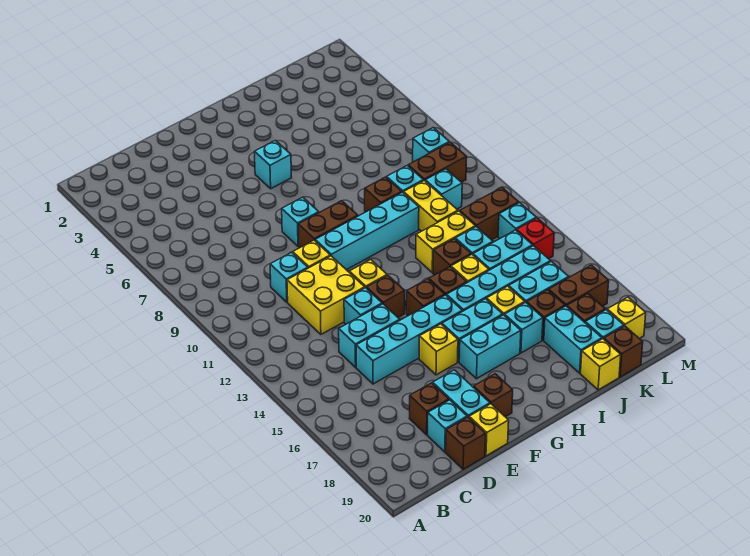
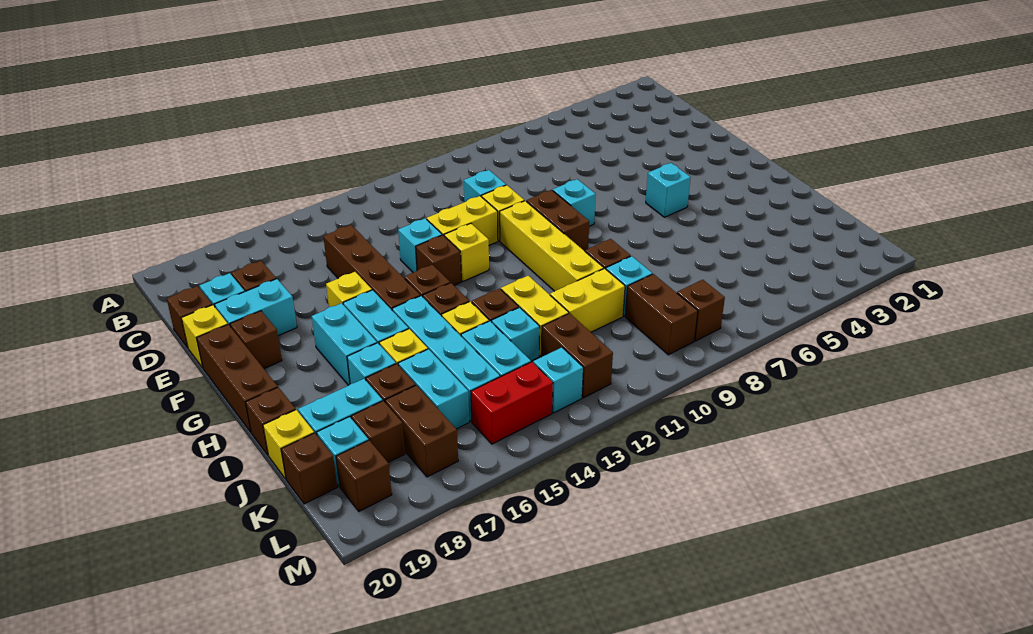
yellow 2x2 brick [287,256,365,334] -> yellow 1x2 brick [427,196,498,245]
cyan 1x2 brick [339,304,400,367] -> none
cyan 1x4 brick [356,295,462,384] -> brown 1x4 brick [323,225,420,310]
cyan 1x4 brick [315,192,419,270] -> yellow 1x4 brick [500,201,604,291]
none -> brown 1x3 brick [197,325,278,432]
none -> brown 1x1 brick [246,387,296,455]
cyan 1x1 brick [425,169,462,209] -> none
cyan 1x1 brick [413,128,449,162] -> brown 1x1 brick [677,280,725,341]
red 1x1 brick [517,218,554,259] -> red 1x2 brick [471,362,553,444]
yellow 1x1 brick [607,297,646,338] -> brown 1x1 brick [336,440,392,511]

